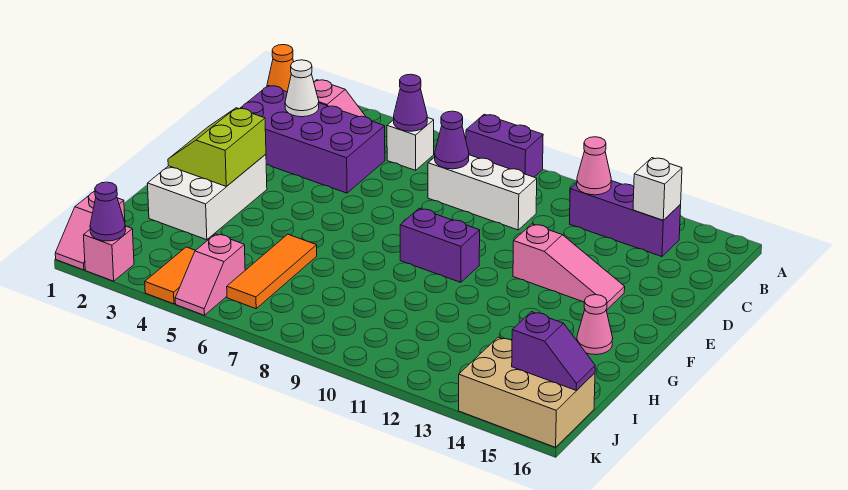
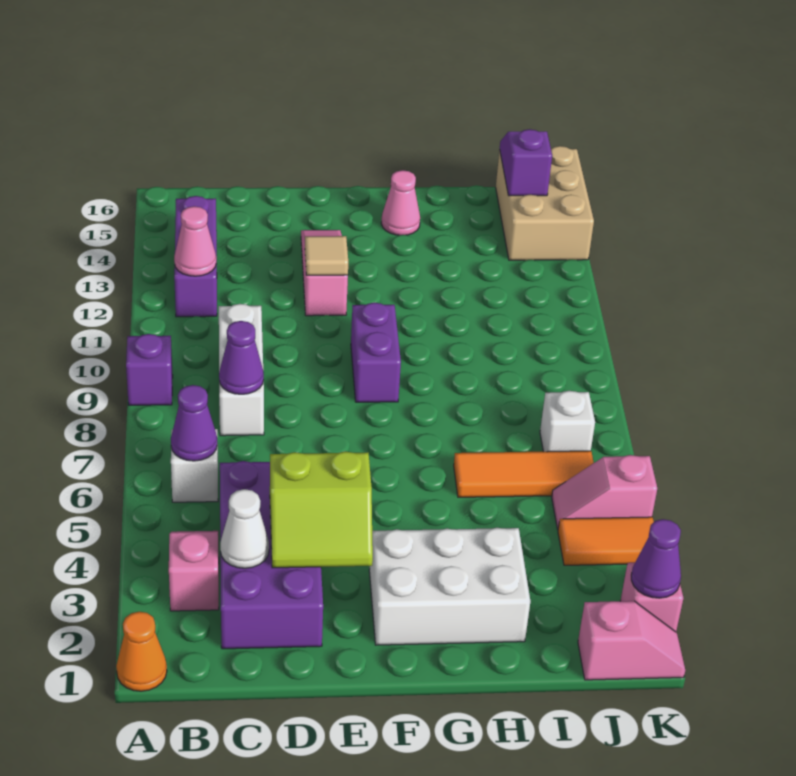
purple 1x2 brick [466,114,543,177] -> purple 1x1 brick [126,334,173,405]
white 1x1 brick [633,158,682,220] -> white 1x1 brick moved to [540,391,595,452]
none -> tan 1x1 tile [305,236,348,275]
lime 2x2 slope [168,108,266,186] -> lime 2x2 slope moved to [270,451,373,568]
pink 1x2 slope [175,234,245,315] -> pink 1x2 slope turned to [552,455,657,529]

